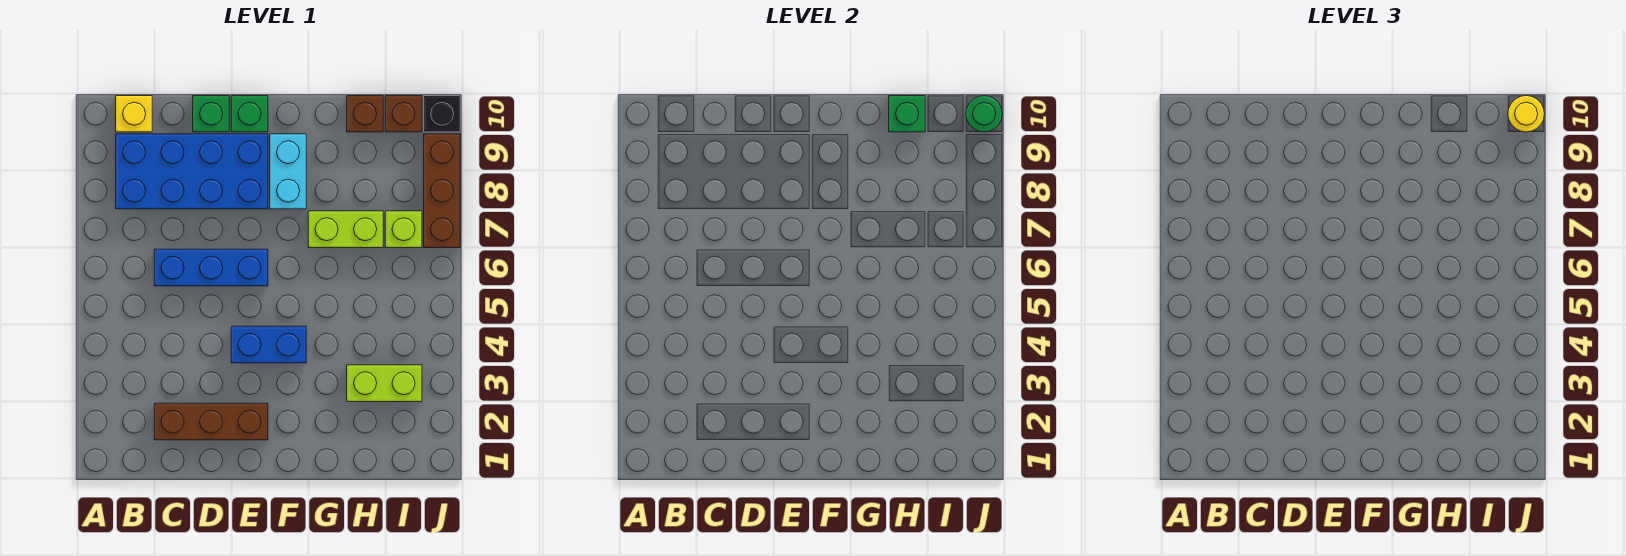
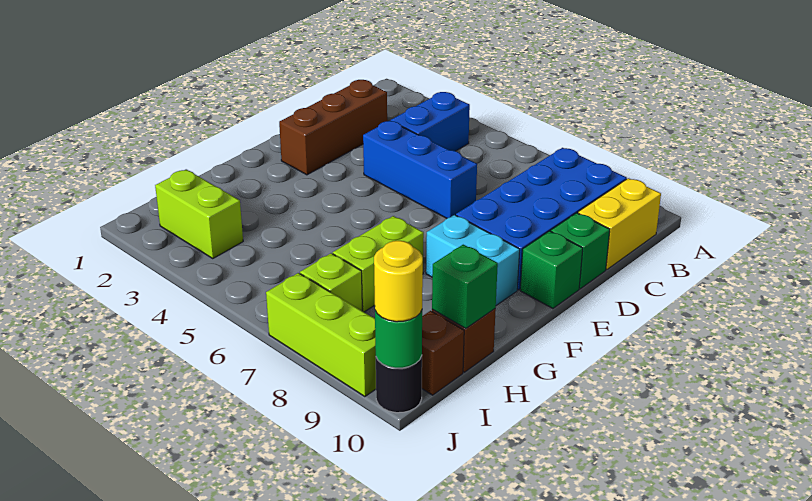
yellow 1x1 brick [116,96,152,132] -> yellow 1x2 brick [578,178,661,270]
blue 1x3 brick [154,249,268,286] -> blue 1x3 brick turned to [363,121,477,218]
blue 1x2 brick [231,326,306,363] -> blue 1x2 brick moved to [391,92,470,151]
lime 1x2 brick [347,365,422,402] -> lime 1x2 brick turned to [155,169,243,258]
brown 1x3 brick [424,134,460,248] -> lime 1x3 brick [266,273,376,397]
black 1x1 brick [424,96,460,132] -> black 1x1 round brick [376,356,422,413]

